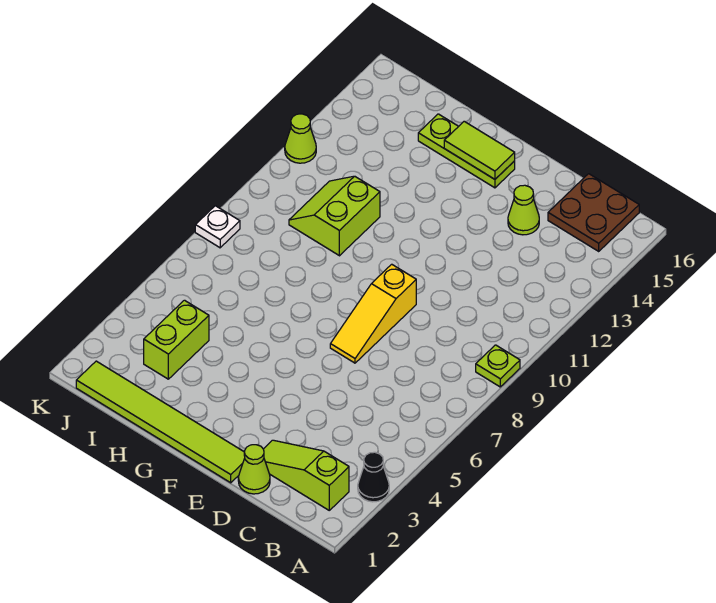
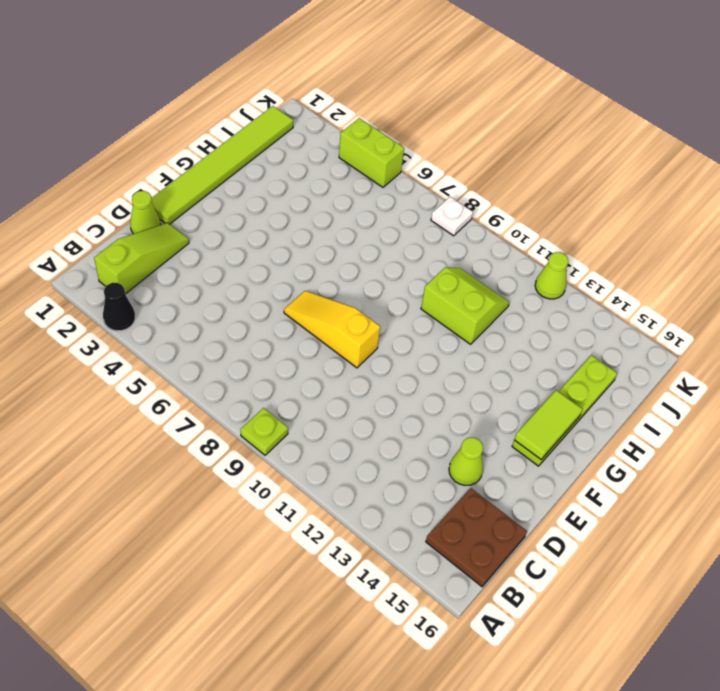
lime 1x3 plate [418,114,515,188] -> lime 1x4 plate [512,355,617,466]
lime 1x2 brick [144,300,209,379] -> lime 1x2 brick moved to [339,118,404,187]

